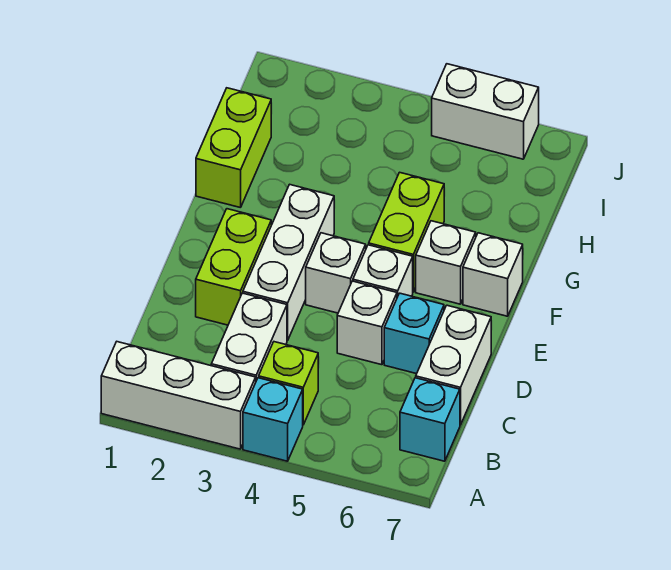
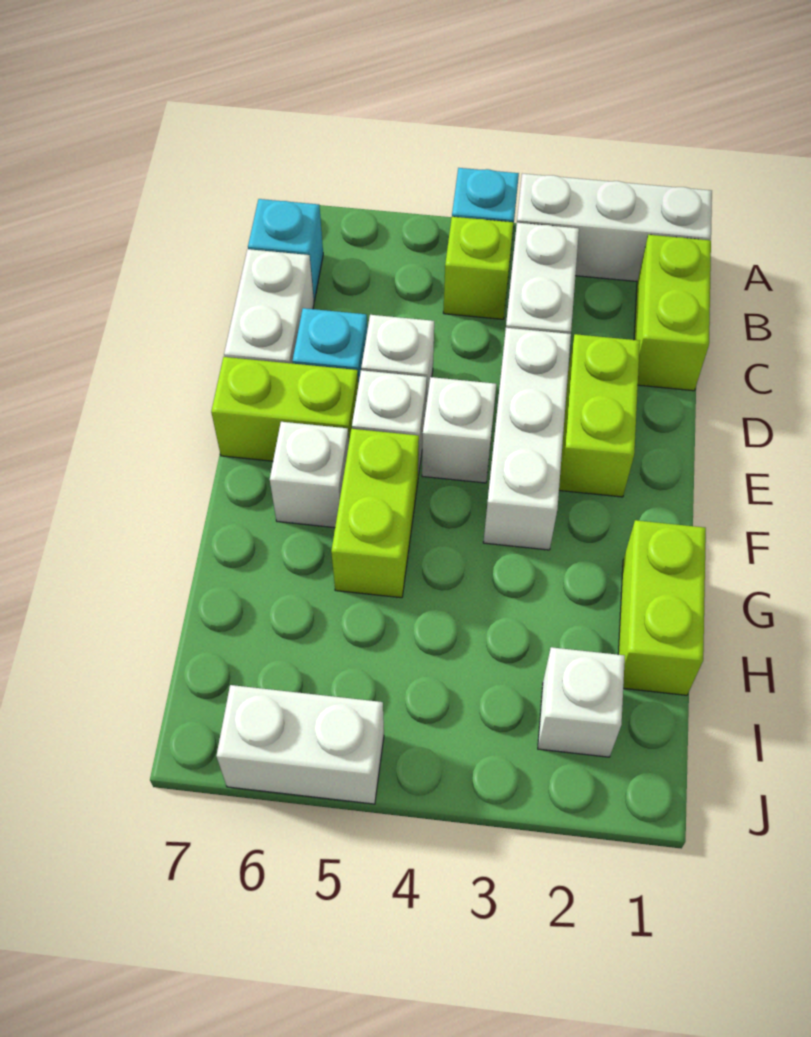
none -> lime 1x2 brick [634,235,711,391]
none -> lime 1x2 brick [211,357,358,461]
white 1x1 brick [463,233,523,316] -> white 1x1 brick moved to [538,647,625,757]

